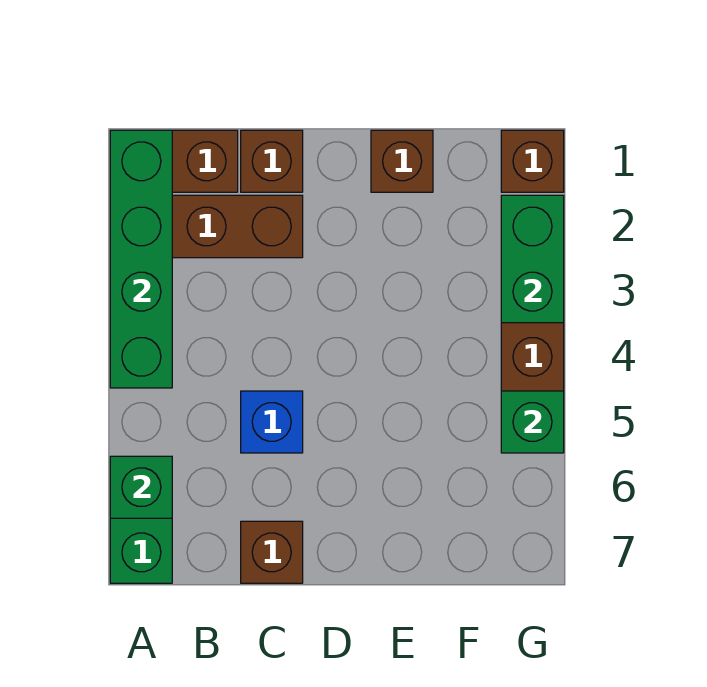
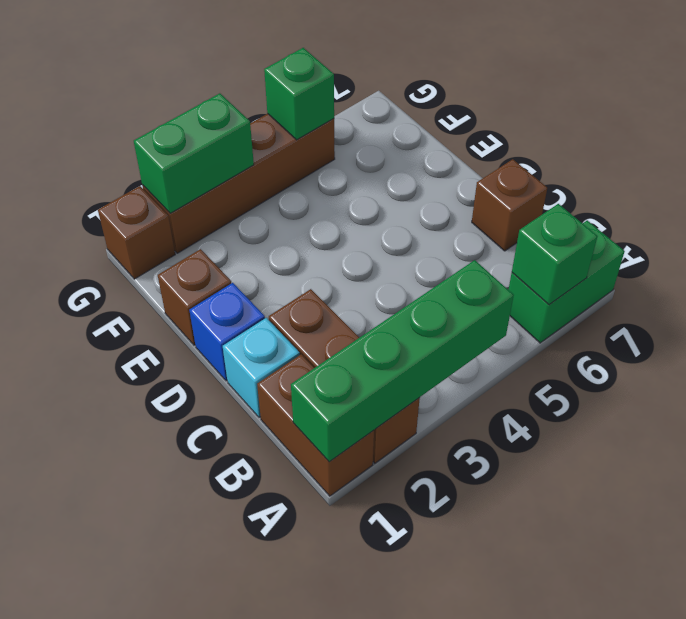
brown 1x1 brick [241,130,303,192] -> cyan 1x1 brick [223,318,300,418]
blue 1x1 brick [241,391,303,453] -> blue 1x1 brick moved to [189,283,265,381]

